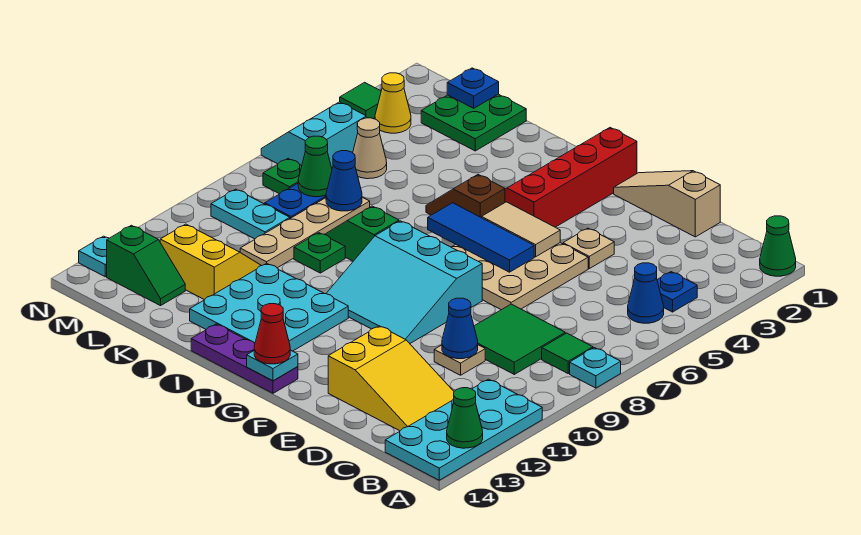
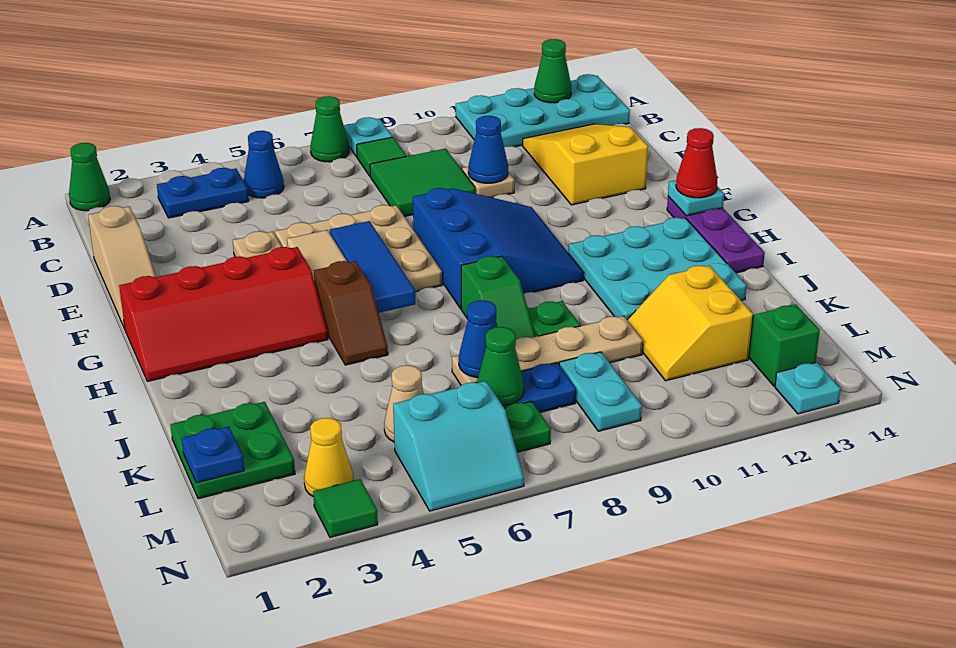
none -> green 1x1 cone [310,96,349,162]
blue 1x1 plate [657,272,697,312] -> blue 1x2 plate [157,168,249,218]
cyan 3x3 slope [326,221,482,343] -> blue 3x3 slope [413,188,584,309]

